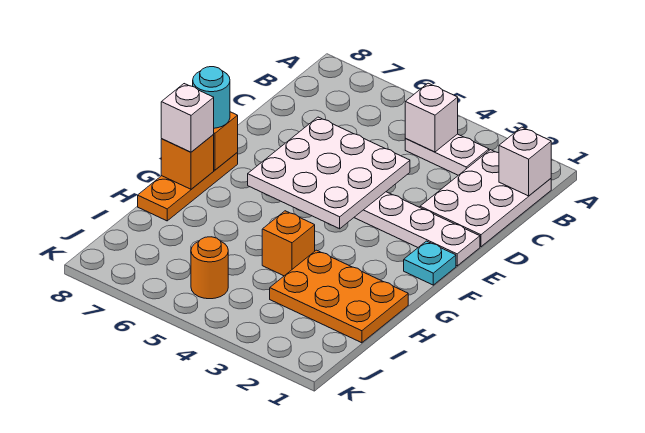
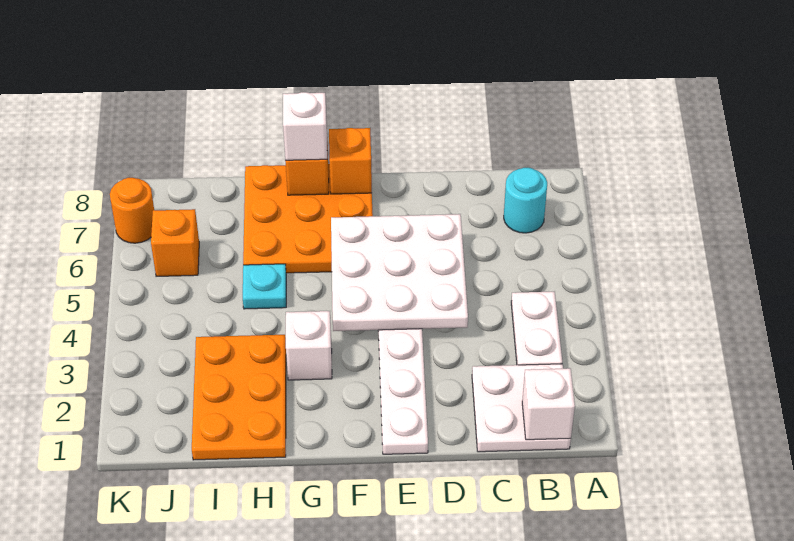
white 2x3 plate [420,150,551,247] -> white 2x2 plate [472,364,571,452]
white 1x1 brick [405,83,458,152] -> white 1x1 brick moved to [285,311,332,380]
cyan 1x1 plate [404,241,456,285] -> cyan 1x1 plate moved to [243,264,286,309]
orange 1x3 plate [138,153,238,221] -> orange 3x3 plate [243,164,373,273]
cyan 1x1 round brick [193,67,230,128] -> cyan 1x1 round brick moved to [504,168,547,233]
orange 1x1 brick [262,211,315,276] -> orange 1x1 brick moved to [151,209,199,276]
orange 1x1 round brick [191,237,228,299] -> orange 1x1 round brick moved to [110,178,154,243]

